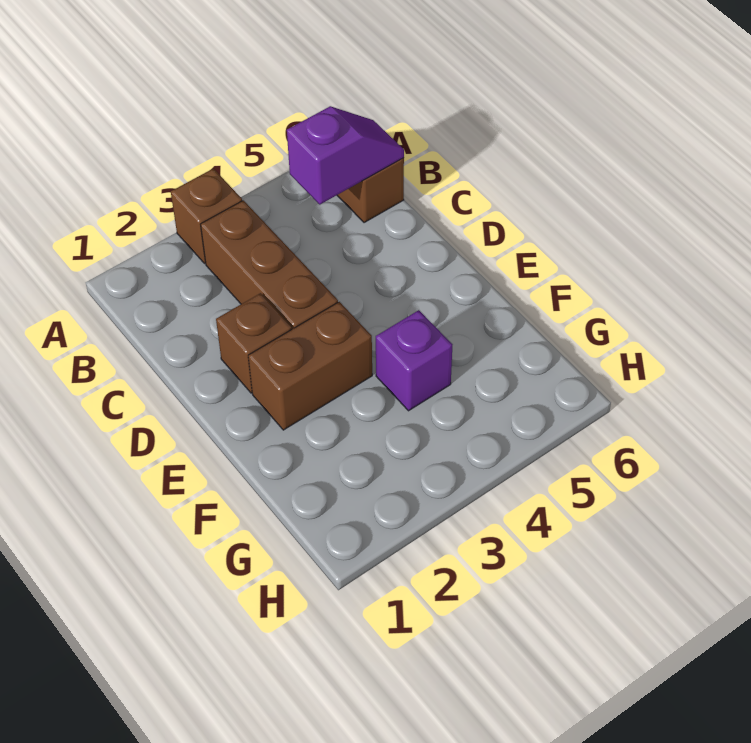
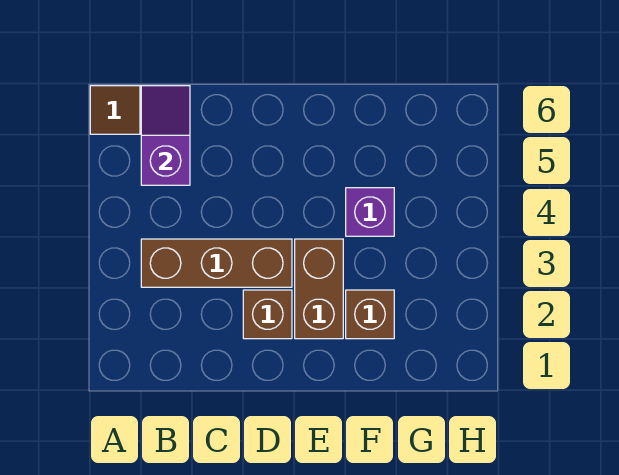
brown 1x1 brick [171,169,242,263] -> brown 1x1 brick moved to [346,290,394,339]

